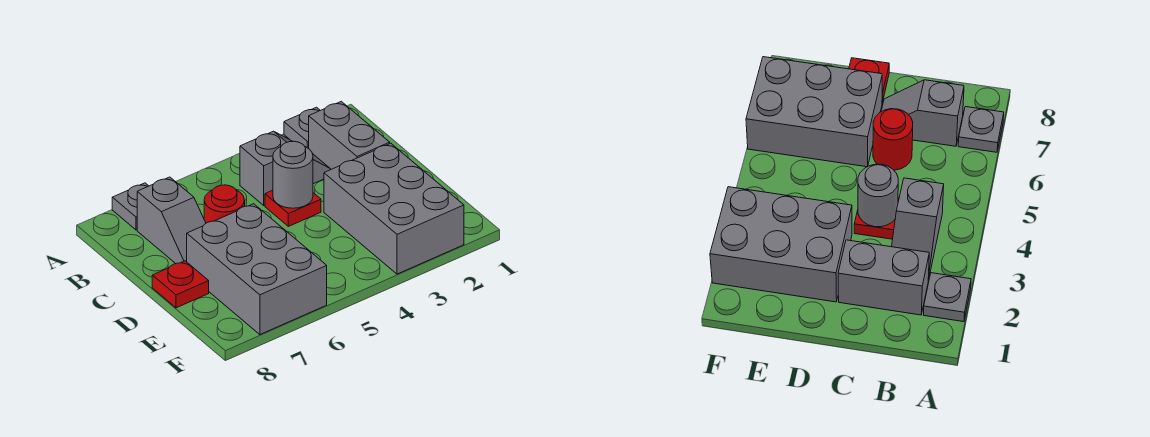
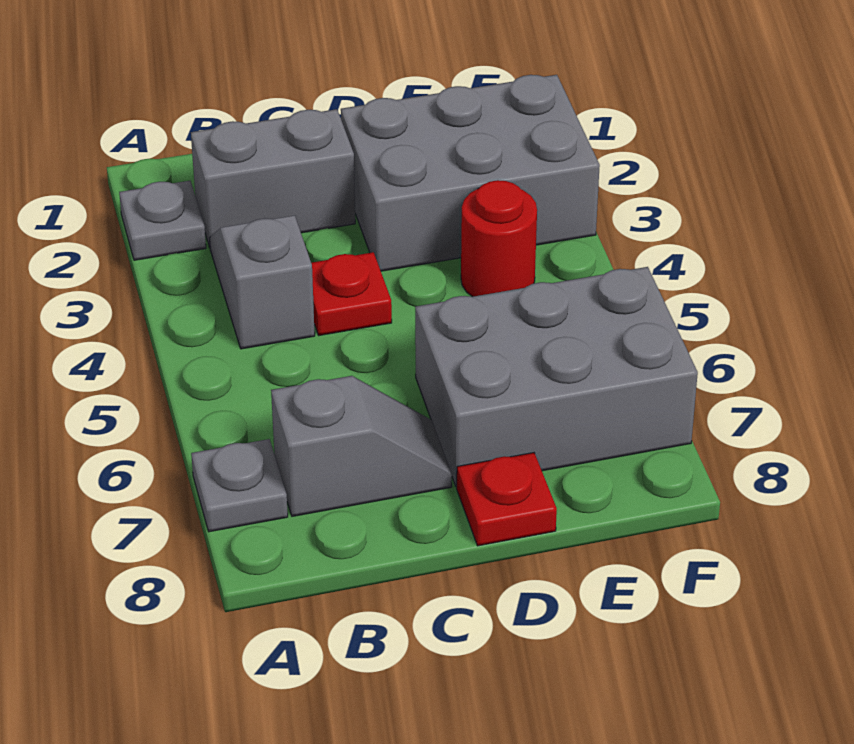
grey 1x1 round brick [273,141,313,208] -> none
red 1x1 round brick [204,185,245,223] -> red 1x1 round brick moved to [461,180,537,297]

